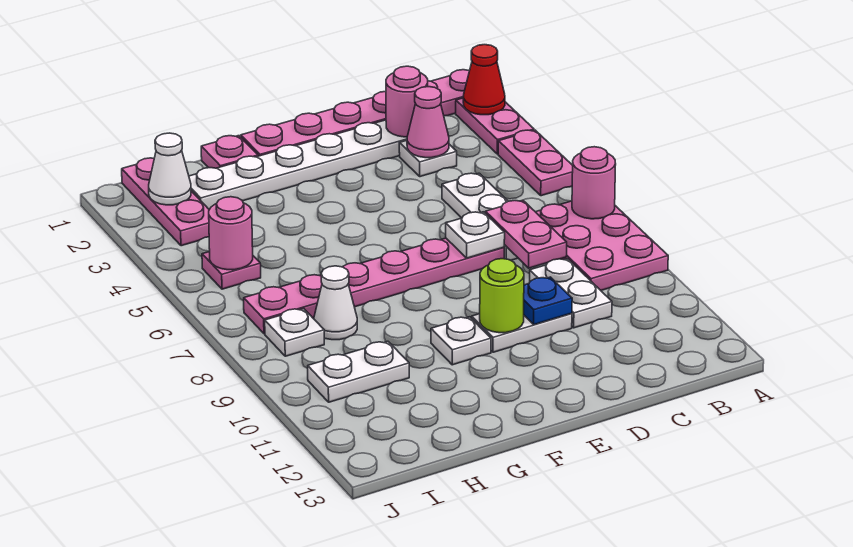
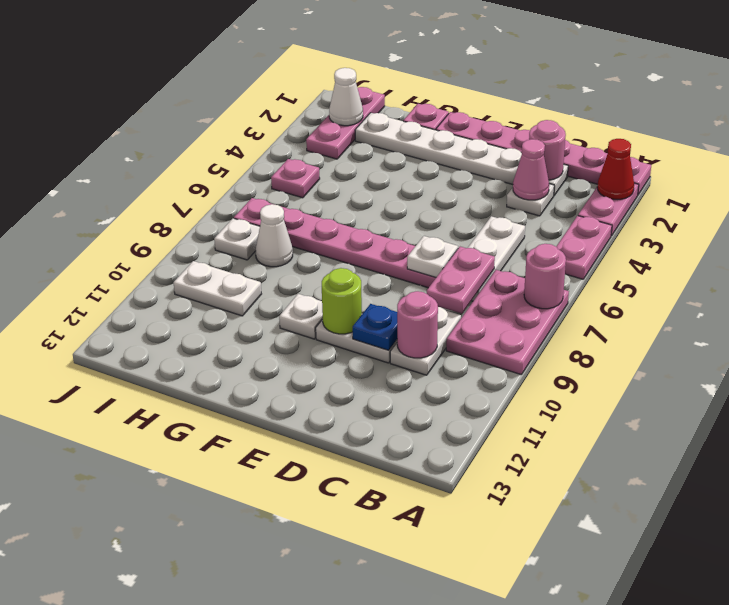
pink 1x1 round brick [209,197,253,270] -> pink 1x1 round brick moved to [397,291,438,358]

